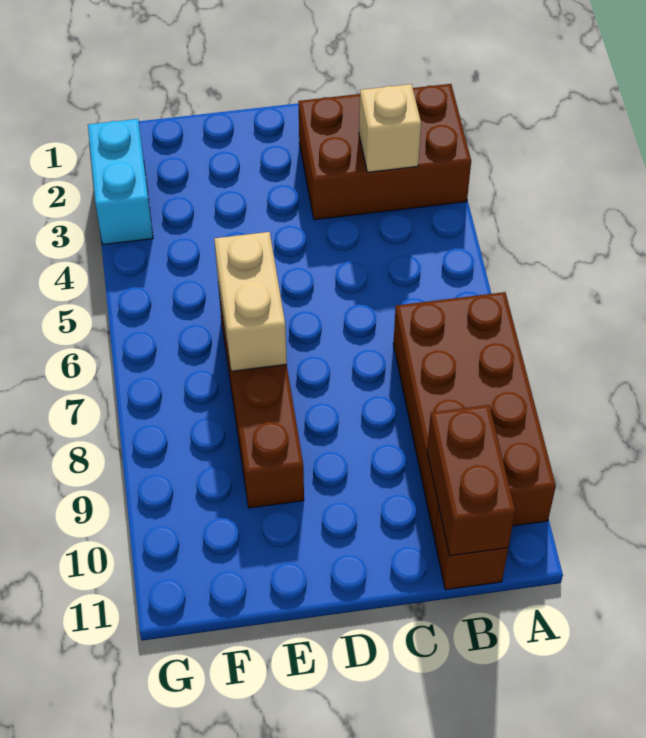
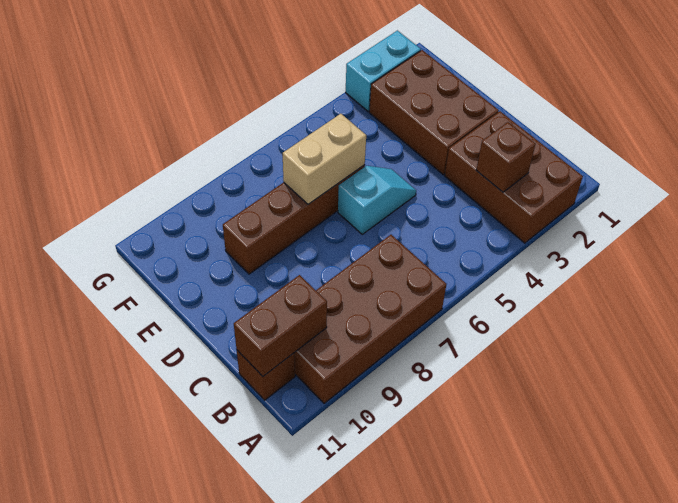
tan 1x1 brick [359,84,421,172] -> brown 1x1 brick [476,122,535,192]
none -> brown 2x3 brick [369,50,499,175]
none -> cyan 1x2 slope [338,166,416,234]

